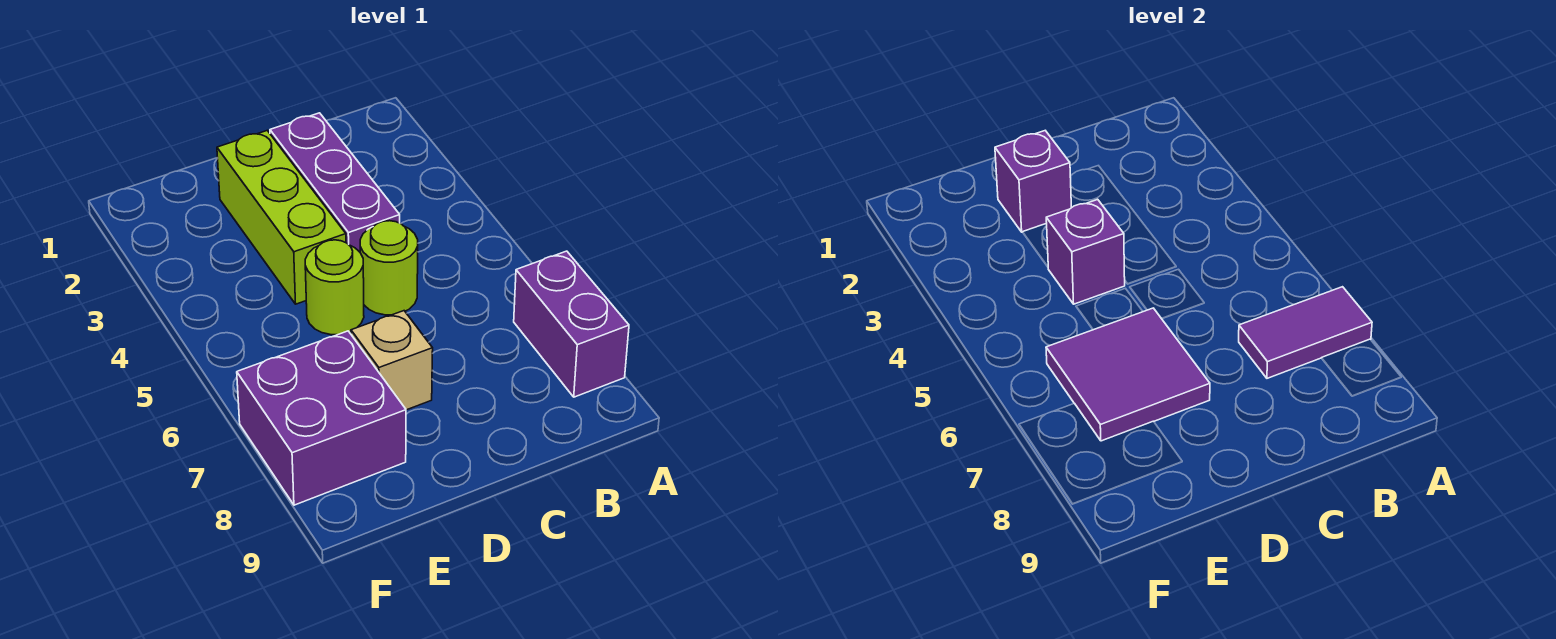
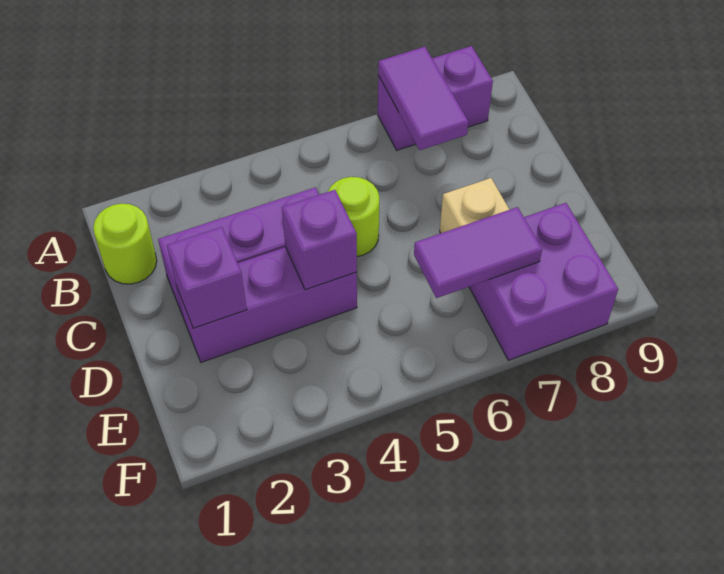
lime 1x3 brick [217,131,346,304] -> purple 1x3 brick [176,247,357,362]
lime 1x1 round brick [305,240,364,335] -> lime 1x1 round brick moved to [93,203,157,284]
purple 2x2 tile [1046,308,1210,441] -> purple 1x2 tile [414,207,542,298]

